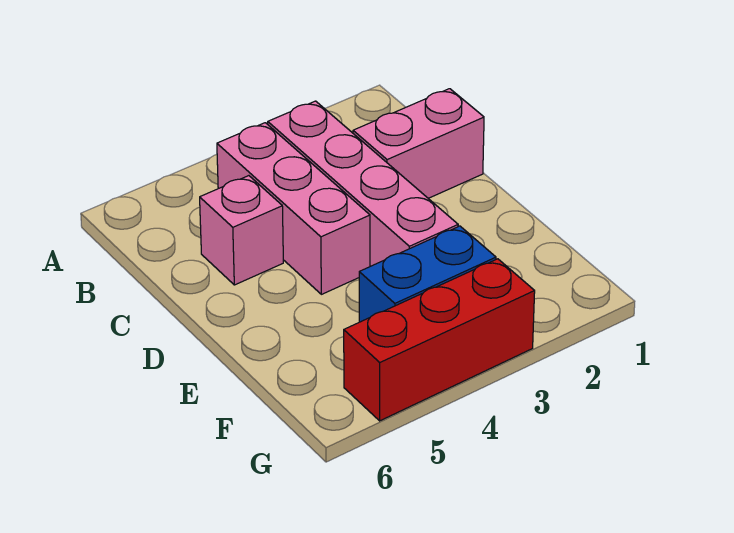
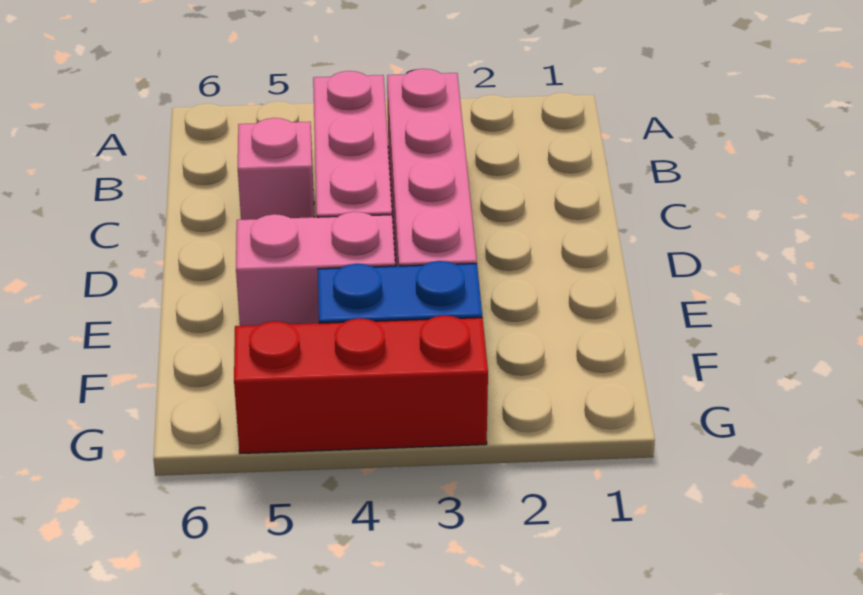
pink 1x2 brick [353,89,484,198] -> pink 1x2 brick moved to [236,212,395,326]

